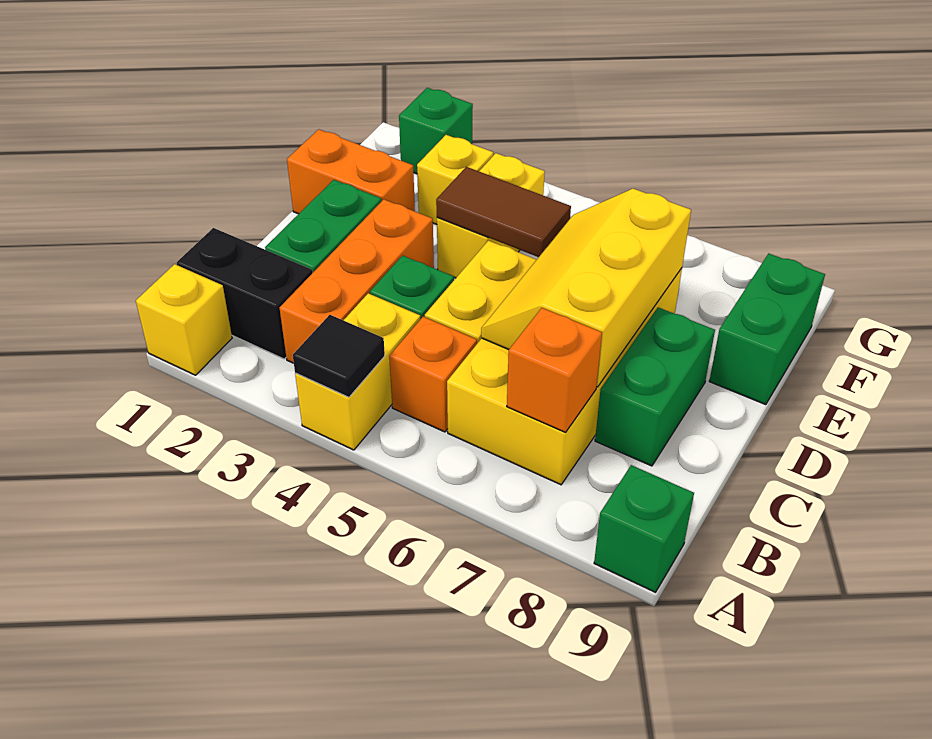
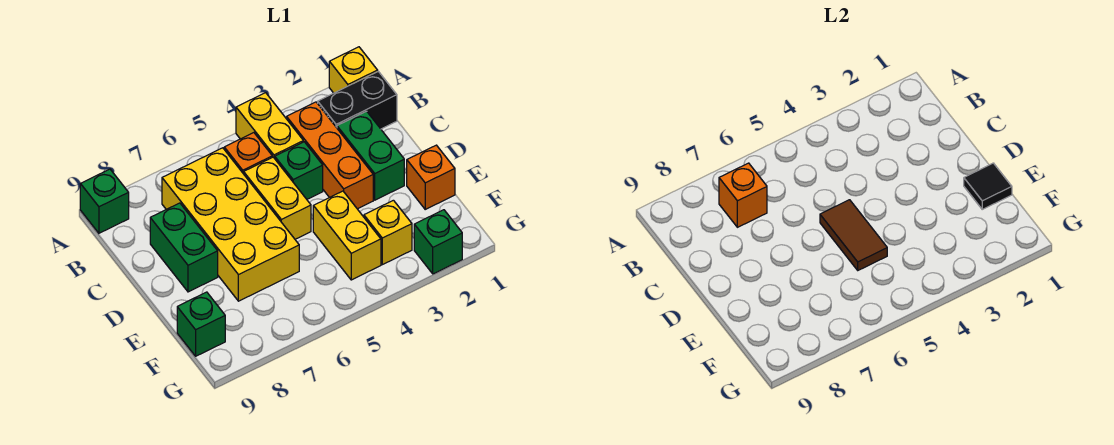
black 1x1 tile [293,315,385,397] -> black 1x1 tile moved to [964,163,1012,209]
yellow 2x3 slope [481,189,691,387] -> none
orange 1x2 brick [287,129,415,214] -> orange 1x1 brick [407,145,455,209]
brown 1x2 tile [436,167,571,257] -> brown 1x2 tile turned to [820,200,887,270]
green 1x2 brick [709,253,825,405] -> green 1x1 brick [177,292,225,356]

